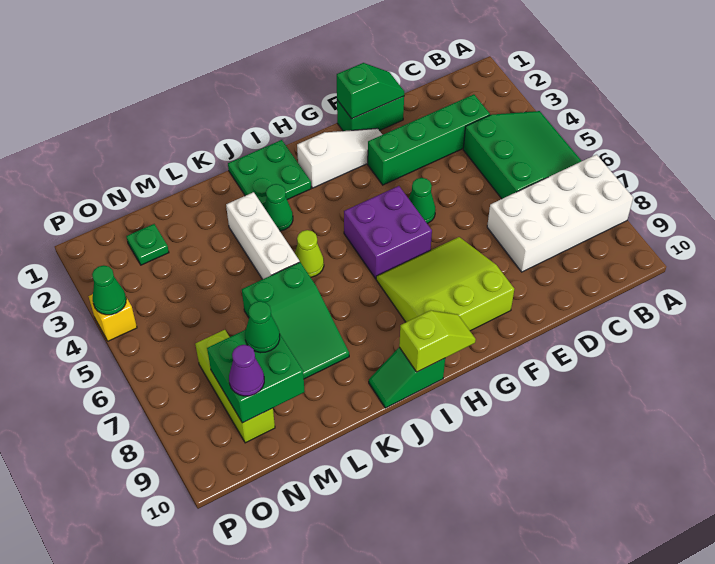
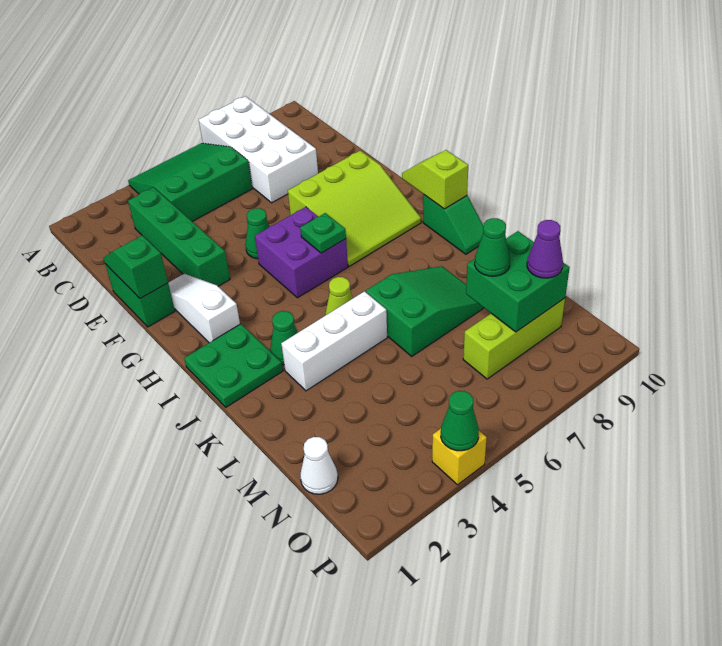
lime 3x3 slope [376,237,514,331] -> lime 3x3 slope turned to [288,151,421,266]
none -> white 1x1 cone [300,437,338,494]
green 1x1 plate [126,224,169,265] -> green 1x1 plate moved to [300,213,346,253]

